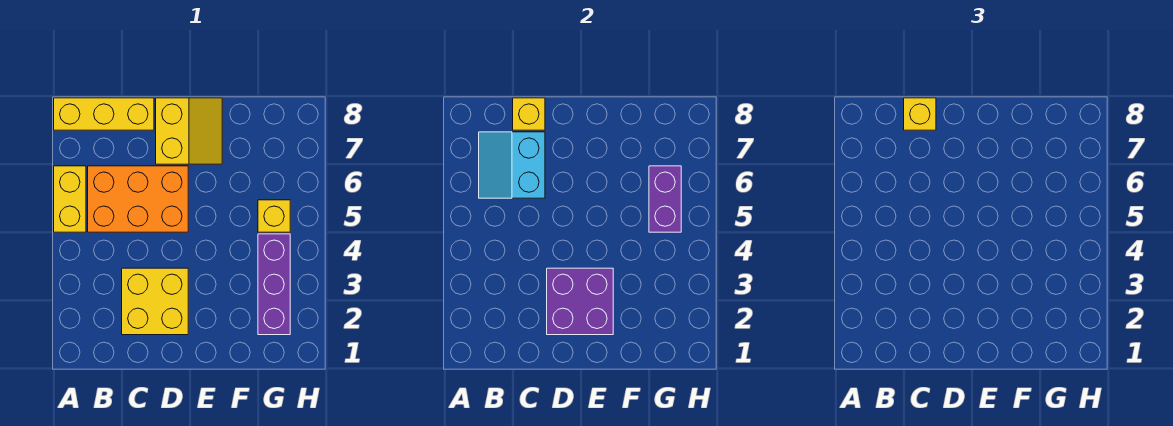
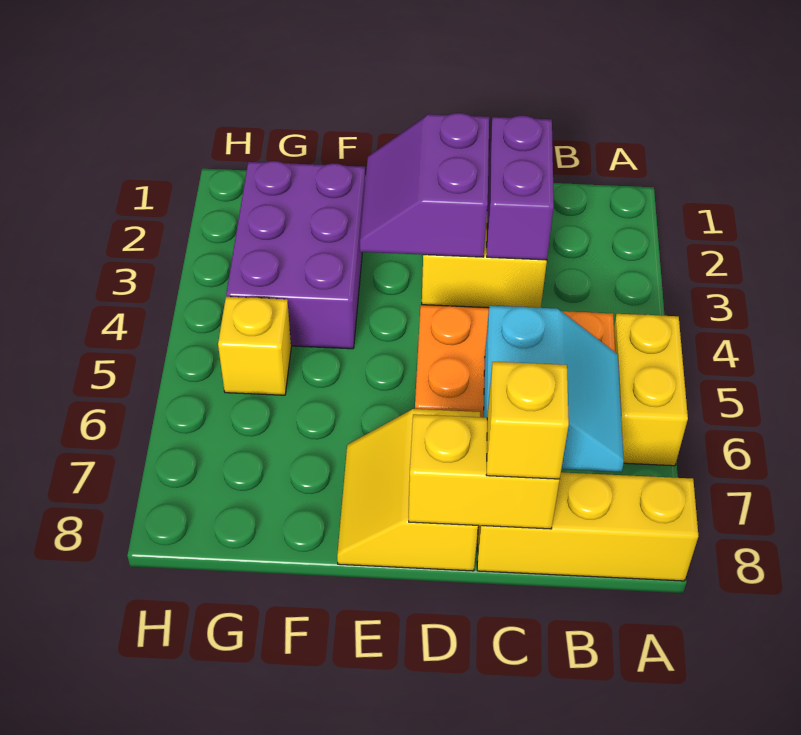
yellow 1x1 brick [513,98,545,130] -> yellow 1x2 brick [409,414,560,529]
purple 2x2 brick [547,268,613,335] -> purple 2x2 slope [360,113,489,257]
purple 1x3 brick [258,234,290,335] -> purple 2x3 brick [226,161,365,349]
purple 1x2 brick [649,166,681,232] -> purple 1x2 brick moved to [487,116,554,260]

